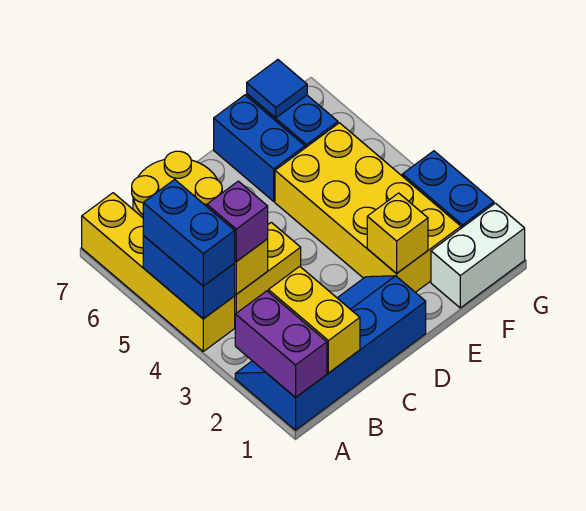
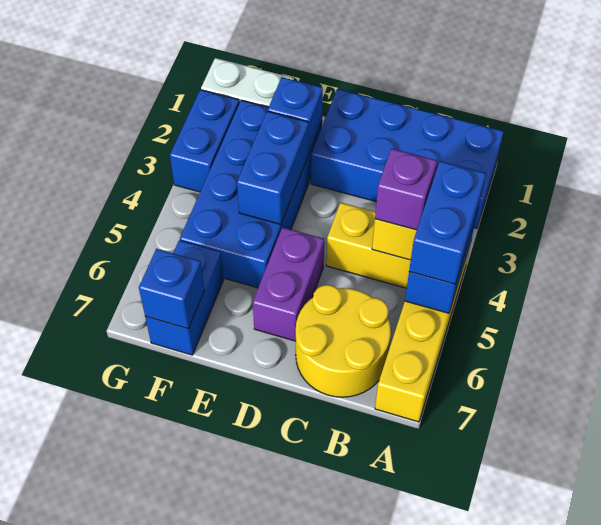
blue 2x4 slope [235,276,426,430] -> blue 2x4 brick [311,89,504,228]
purple 1x2 brick [235,291,327,398] -> purple 1x2 brick moved to [253,227,324,341]
yellow 1x2 brick [268,267,360,373] -> none
yellow 2x4 brick [275,123,461,292] -> blue 2x4 brick [180,100,322,288]
yellow 1x1 brick [367,193,428,274] -> blue 1x1 brick [268,77,323,152]
blue 1x2 brick [214,95,305,201] -> blue 1x2 brick moved to [237,111,309,224]
blue 1x1 tile [247,60,307,118] -> blue 1x1 brick [139,249,204,329]

